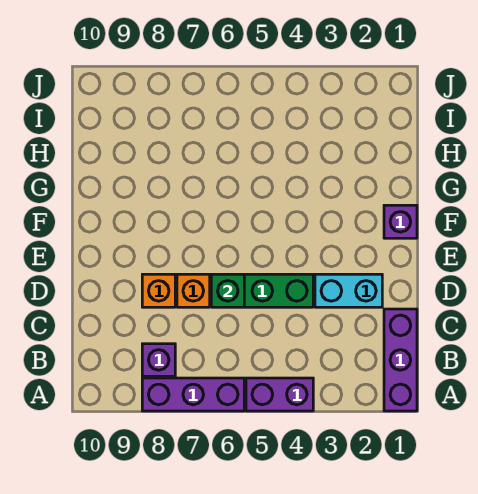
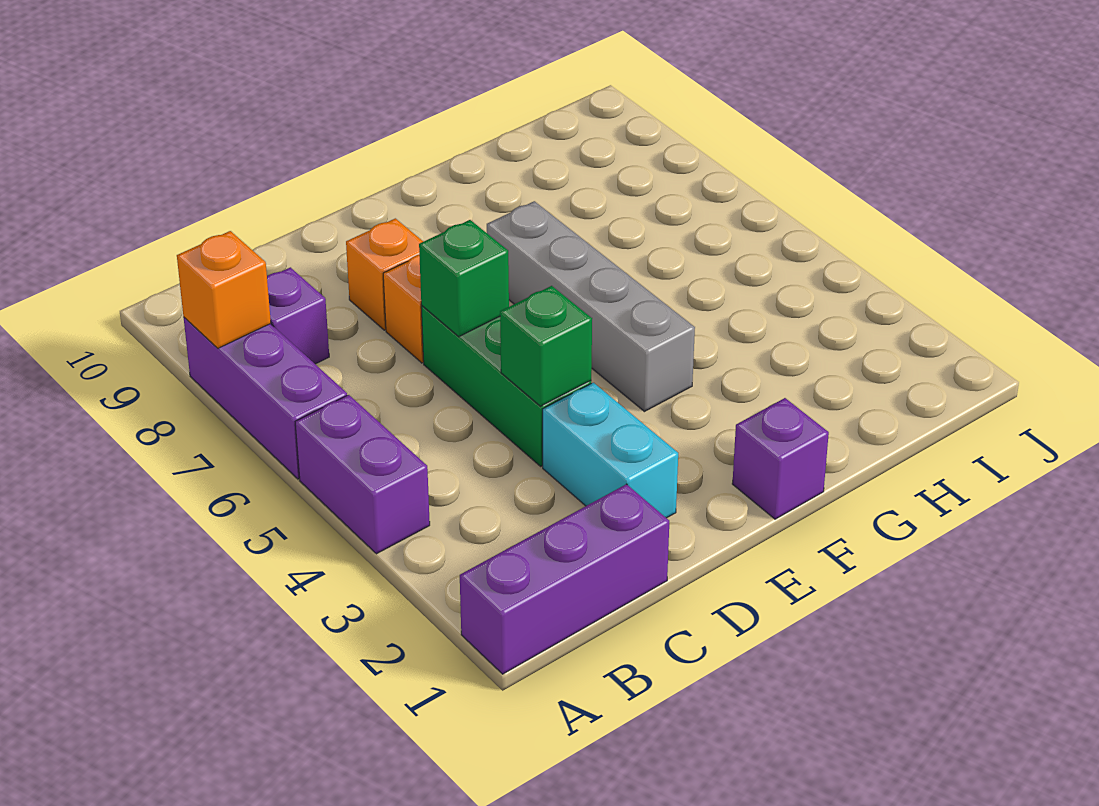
none -> orange 1x1 brick [177,231,271,348]
none -> green 1x1 brick [500,286,592,406]
none -> grey 1x4 brick [487,201,695,412]

